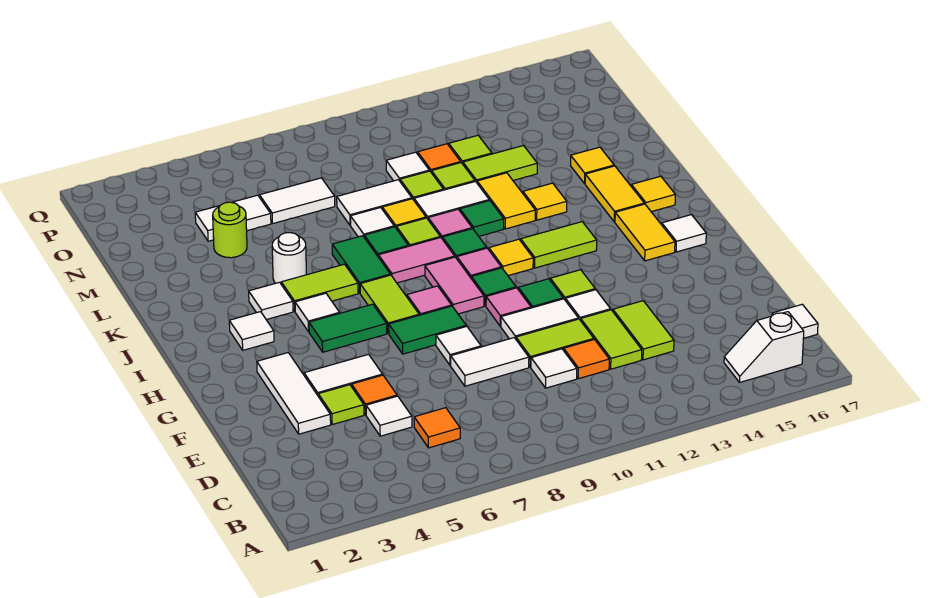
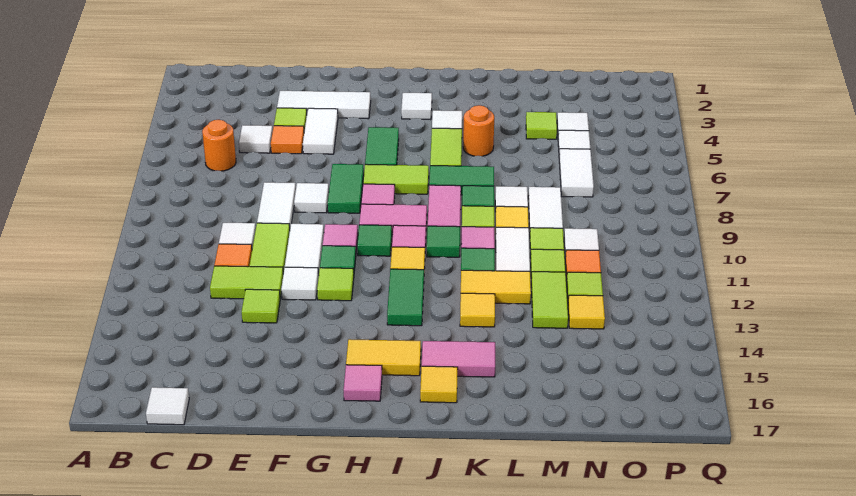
white 1x2 slope [724,312,804,383] -> none
orange 1x1 tile [414,408,460,448] -> orange 1x1 round brick [202,120,236,171]
lime 1x2 tile [613,301,674,360] -> lime 1x1 tile [242,289,280,323]
white 1x1 tile [662,215,706,252] -> pink 1x1 tile [344,365,382,401]
white 1x1 tile [295,293,340,332] -> none
lime 1x2 tile [521,222,597,268] -> green 1x2 tile [387,269,424,326]
yellow 1x2 tile [585,166,644,222] -> pink 1x2 tile [422,341,495,377]
white 1x1 round brick [272,233,306,283] -> orange 1x1 round brick [463,105,494,156]
yellow 1x1 tile [570,147,614,183] -> yellow 1x1 tile moved to [568,295,605,329]
lime 1x1 round brick [213,202,247,258] -> lime 1x1 tile [526,112,557,139]

